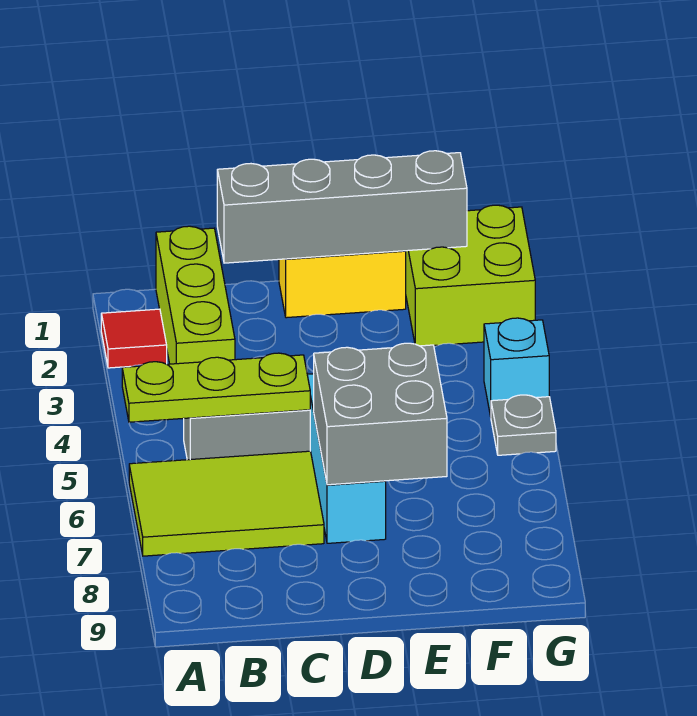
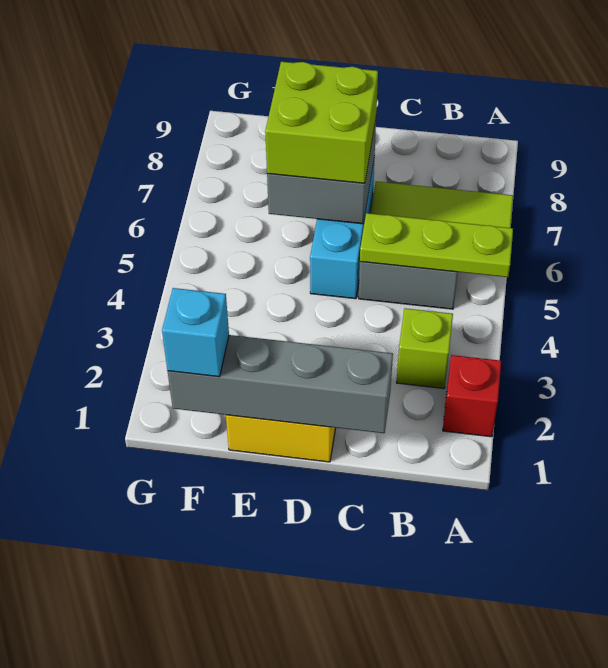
red 1x1 tile [101,309,167,368] -> red 1x1 brick [443,355,501,437]
lime 1x3 brick [156,226,235,364] -> lime 1x1 brick [397,308,453,389]
lime 2x2 brick [406,205,535,346] -> lime 2x2 brick moved to [265,62,378,183]
cyan 1x1 brick [484,318,549,416] -> cyan 1x1 brick moved to [162,288,229,377]
grey 1x1 plate [491,395,556,455] -> none

